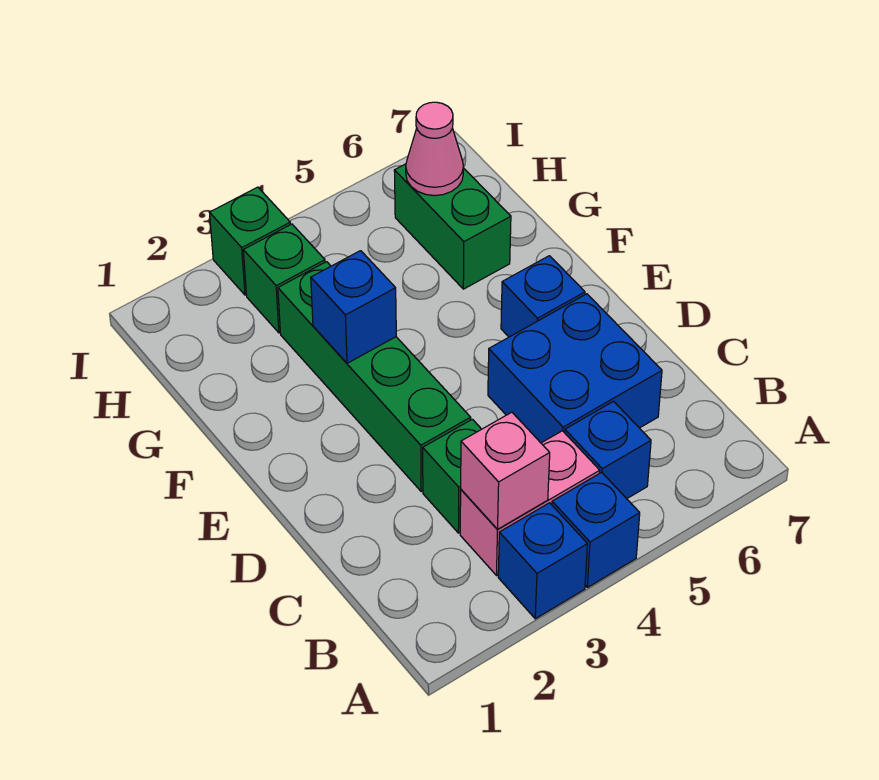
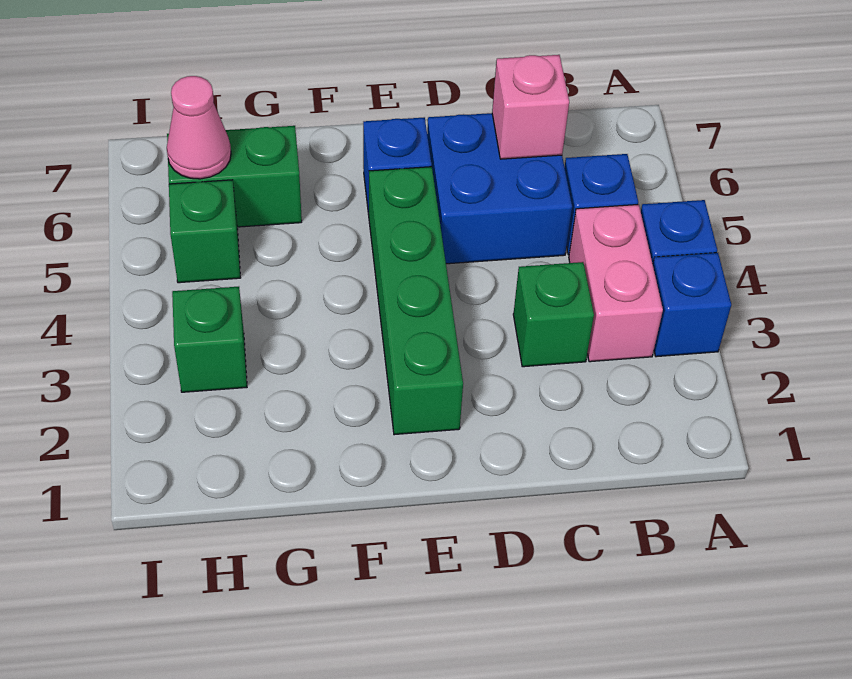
pink 1x1 brick [461,412,550,529] -> pink 1x1 brick moved to [492,55,569,159]
green 1x4 brick [278,262,471,492] -> green 1x4 brick turned to [369,167,463,435]
blue 1x1 brick [311,251,396,363] -> none
green 1x1 brick [210,187,290,295] -> green 1x1 brick moved to [169,180,240,283]

